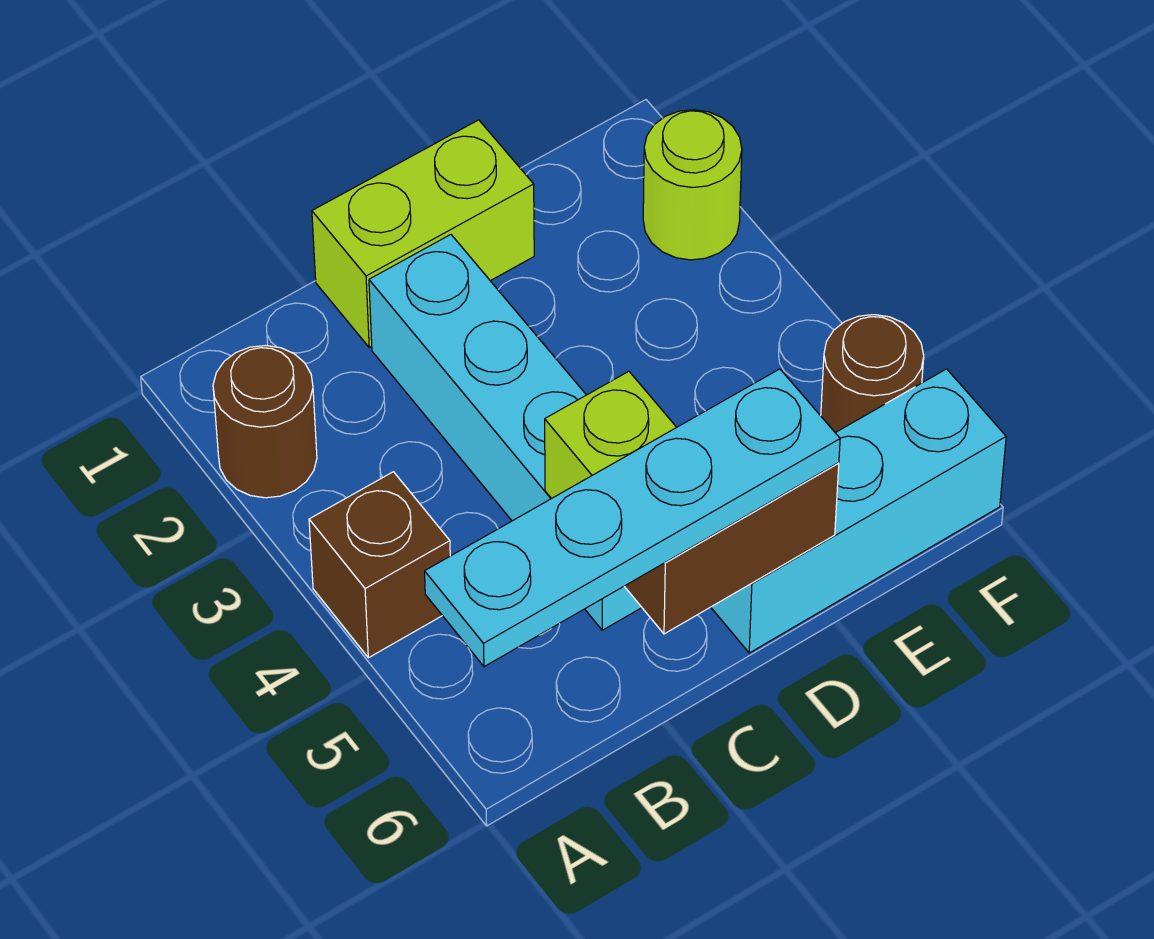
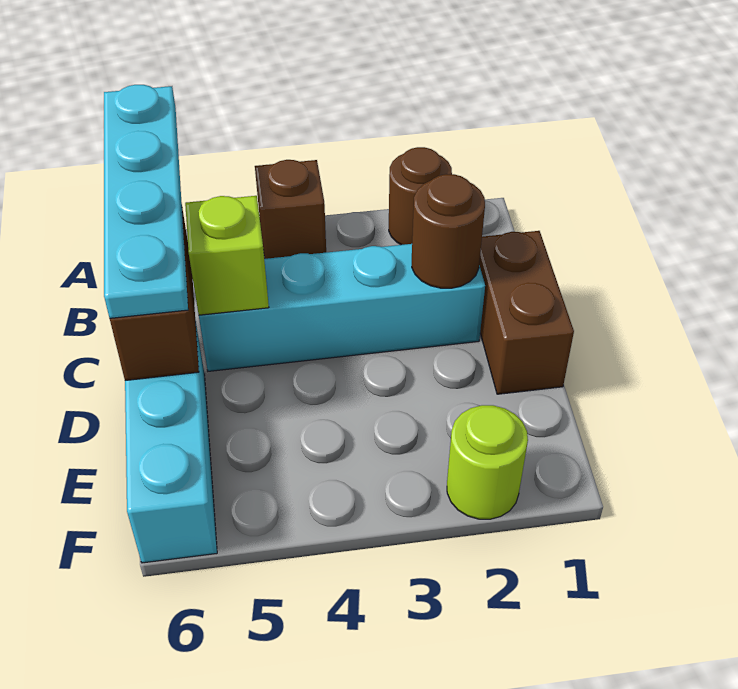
lime 1x2 brick [312,120,534,348] -> brown 1x2 brick [479,231,574,394]
brown 1x1 round brick [821,315,924,433] -> brown 1x1 round brick moved to [412,174,485,288]

